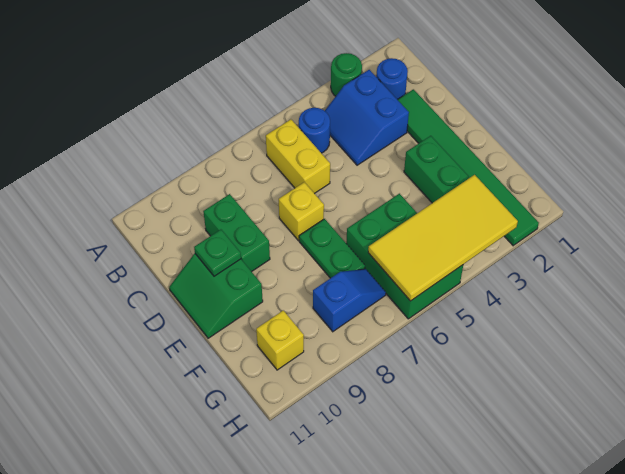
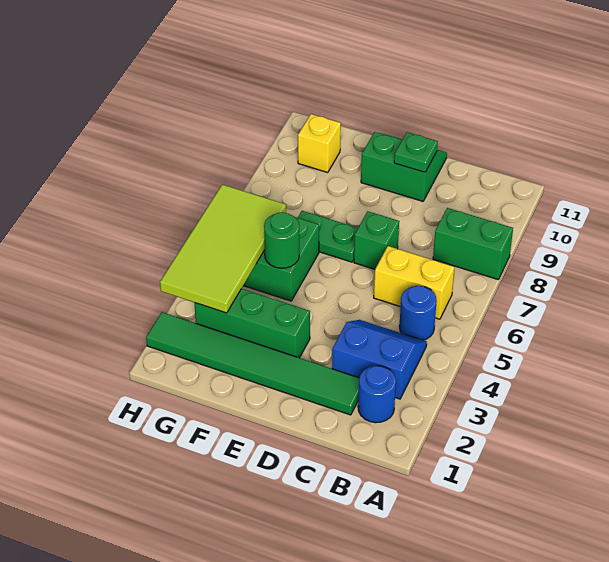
green 1x1 round brick [331,53,362,96] -> green 1x1 round brick moved to [264,212,299,268]
green 1x2 brick [203,194,270,272] -> green 1x2 brick moved to [433,208,513,280]
yellow 1x1 brick [279,182,324,240] -> green 1x1 brick [354,211,399,269]
yellow 2x4 tile [368,175,518,301] -> lime 2x4 tile [160,185,286,313]
blue 1x2 slope [313,269,386,332] -> none

